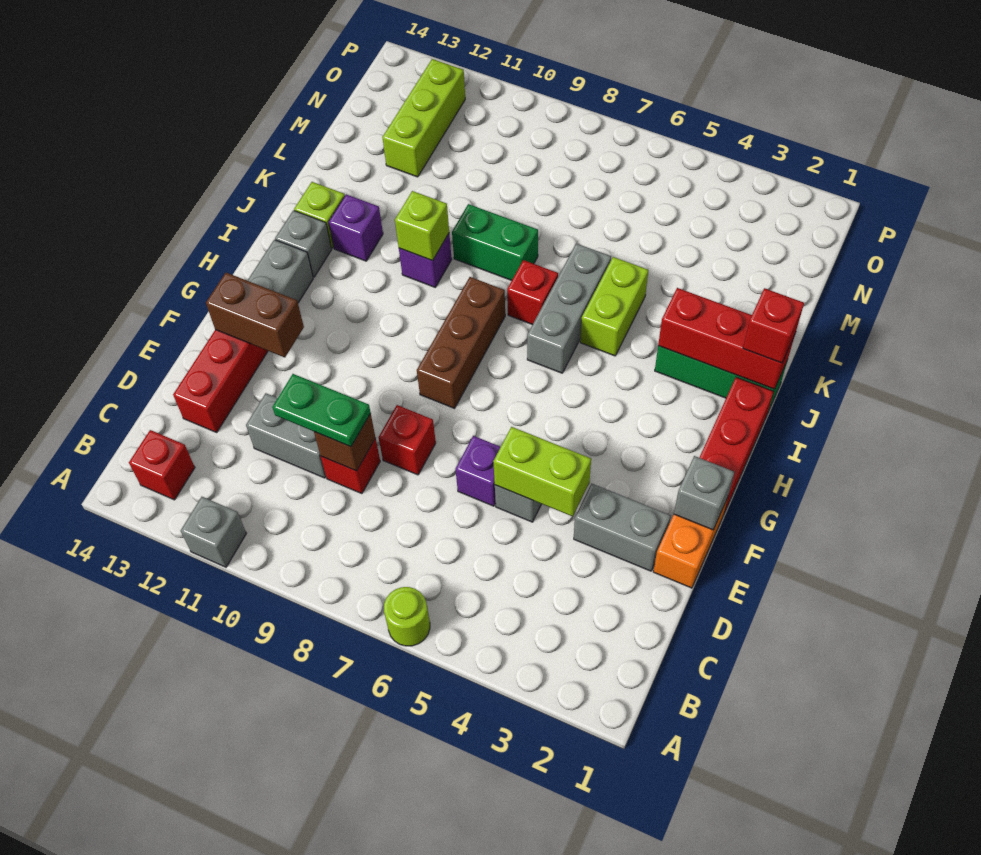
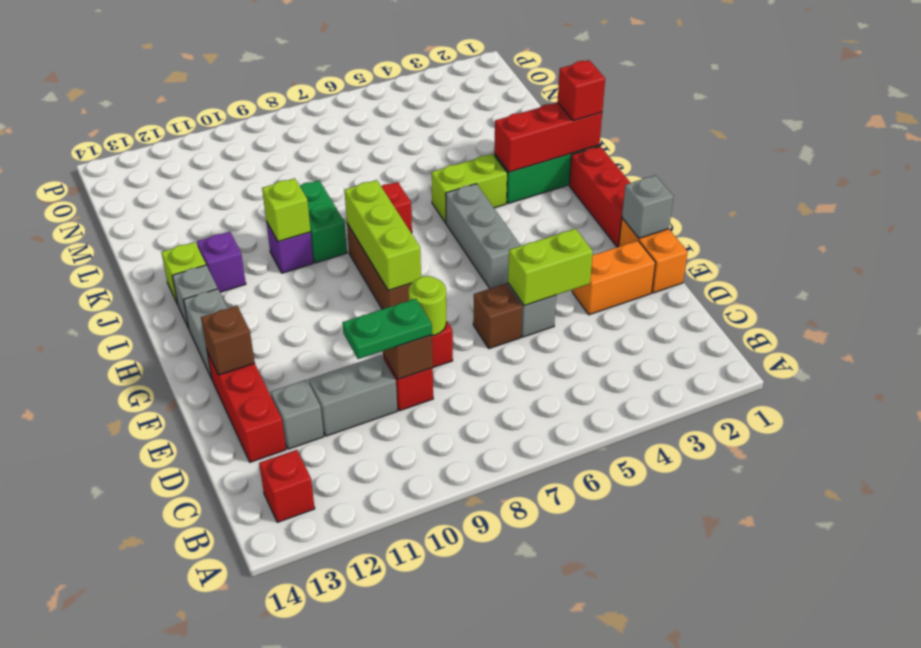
lime 1x1 round brick [384,587,430,646] -> lime 1x1 round brick moved to [408,276,446,336]
grey 1x1 brick [181,497,246,567] -> grey 1x1 brick moved to [271,380,324,449]
grey 1x2 brick [574,484,671,571] -> orange 1x2 brick [572,241,655,315]
purple 1x1 brick [456,436,500,506] -> brown 1x1 brick [473,284,522,349]
brown 1x2 brick [206,273,304,357] -> brown 1x1 brick [201,306,255,375]
grey 1x3 brick [527,244,611,373] -> grey 1x3 brick moved to [446,184,521,289]
lime 1x2 brick [580,257,648,356] -> lime 1x2 brick turned to [431,154,507,223]
green 1x2 brick [452,204,538,280] -> green 1x2 brick turned to [300,180,347,263]
lime 1x3 brick [382,59,465,177] -> lime 1x3 brick moved to [344,180,421,291]

